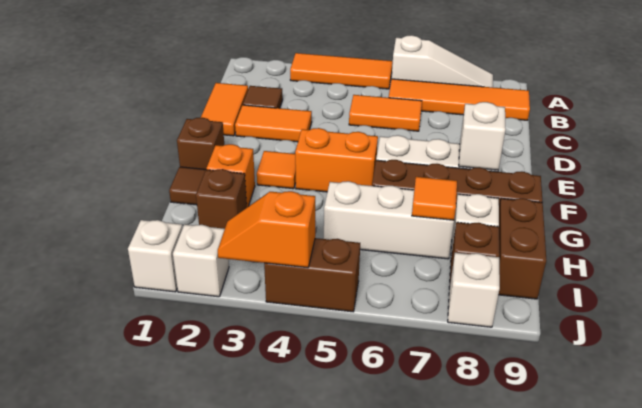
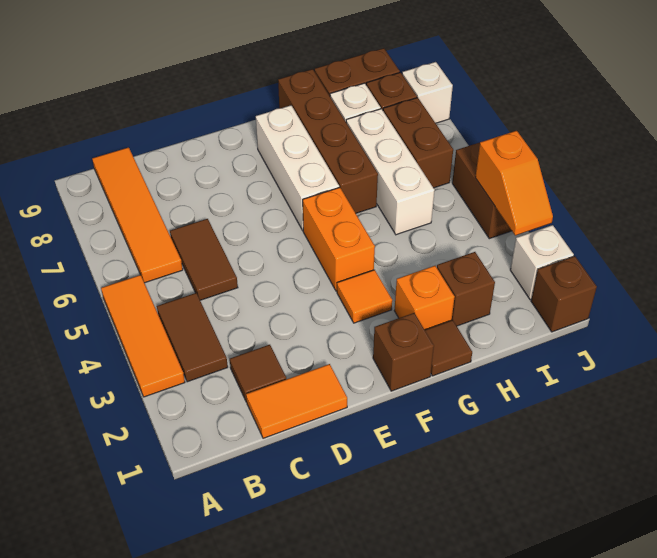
white 1x3 slope [392,35,493,87] -> none
none -> brown 1x2 tile [157,293,228,382]
orange 1x2 tile [349,95,422,131] -> brown 1x2 tile [170,219,238,300]
orange 1x2 tile [235,105,312,142] -> none
white 1x1 brick [459,102,506,170] -> none
orange 1x1 tile [412,177,457,220] -> none
none -> brown 1x2 brick [383,98,453,188]
white 1x1 brick [128,220,183,292] -> brown 1x1 brick [531,256,597,332]

